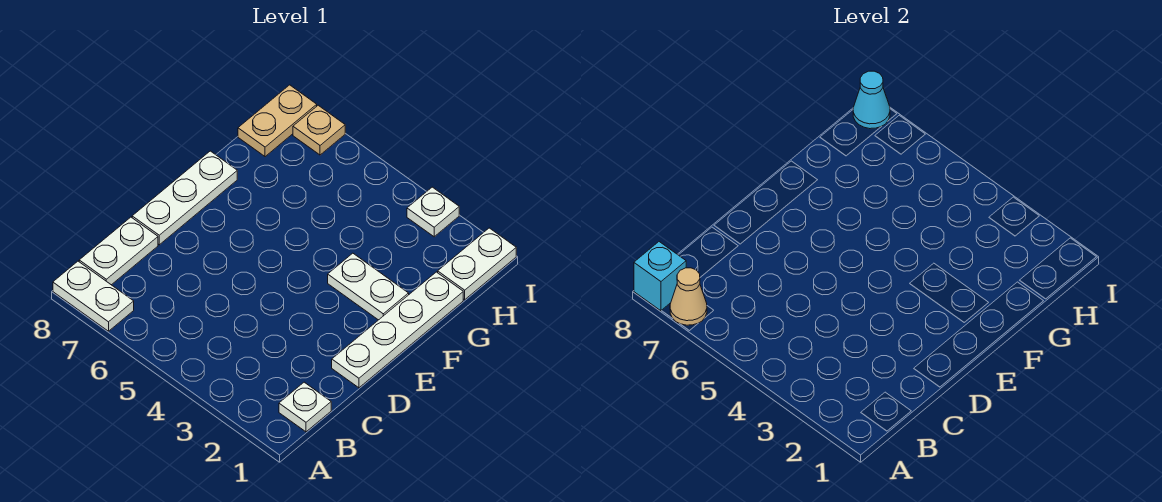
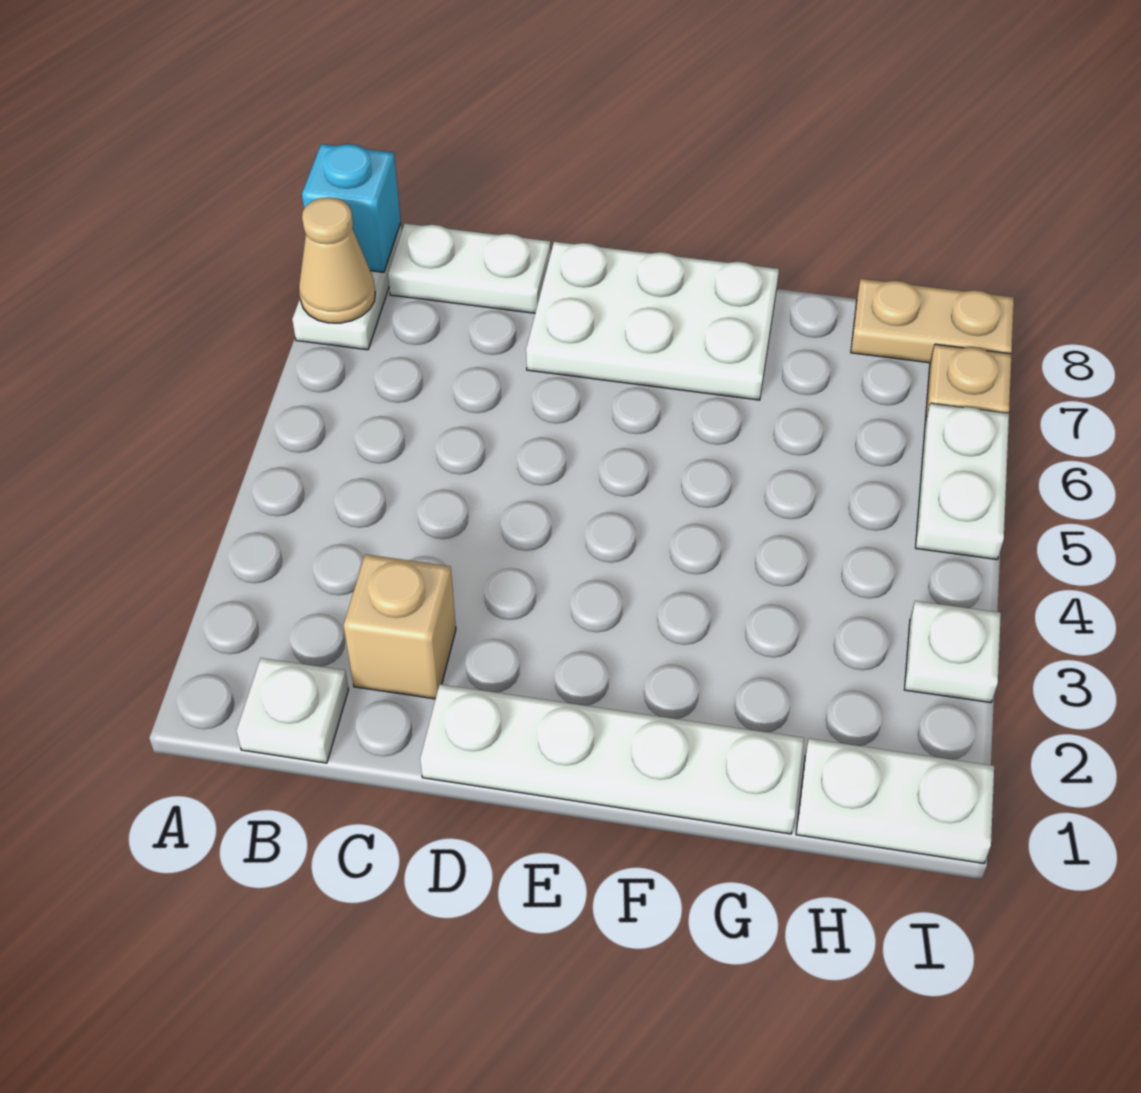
none -> tan 1x1 brick [344,554,456,699]
white 1x3 plate [132,151,237,245] -> white 2x3 plate [526,242,779,400]
white 1x2 plate [328,253,409,320] -> white 1x2 plate moved to [916,403,1009,559]
cyan 1x1 cone [853,71,890,129] -> none

